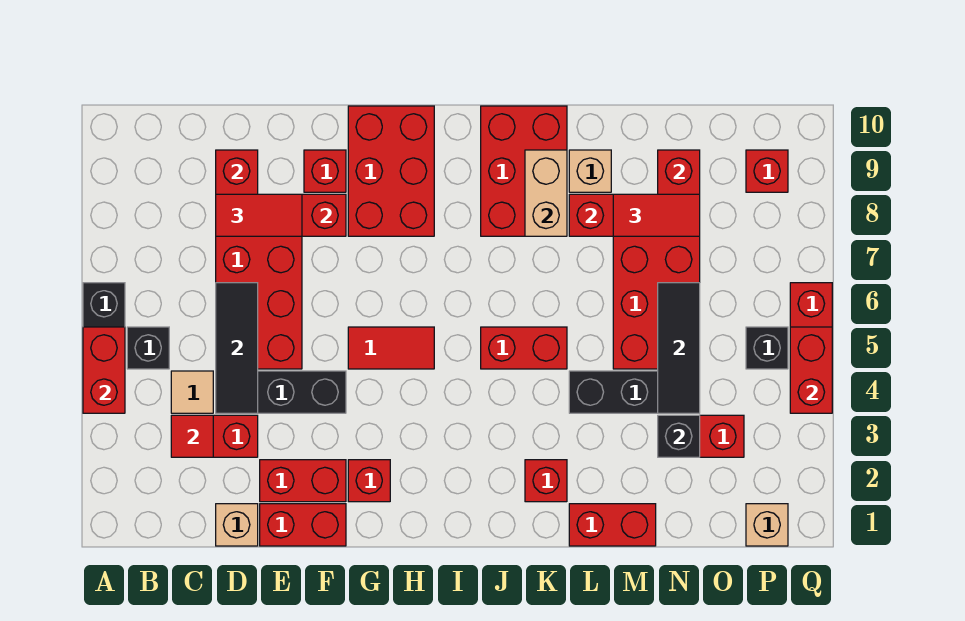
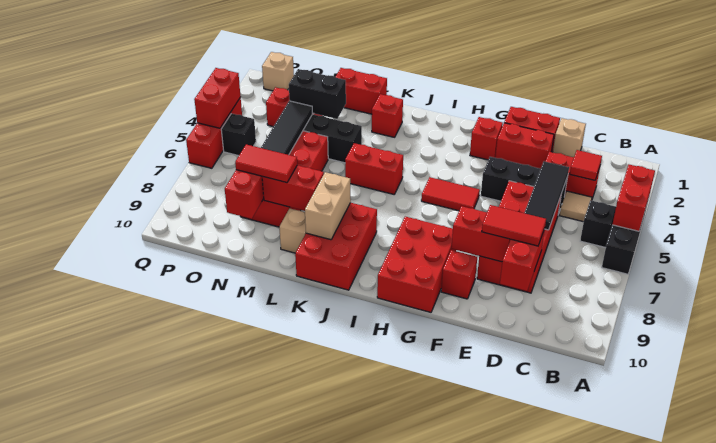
black 1x1 brick [658,415,700,457] -> black 1x2 brick [289,69,346,119]
red 1x1 brick [746,150,788,192] -> none

